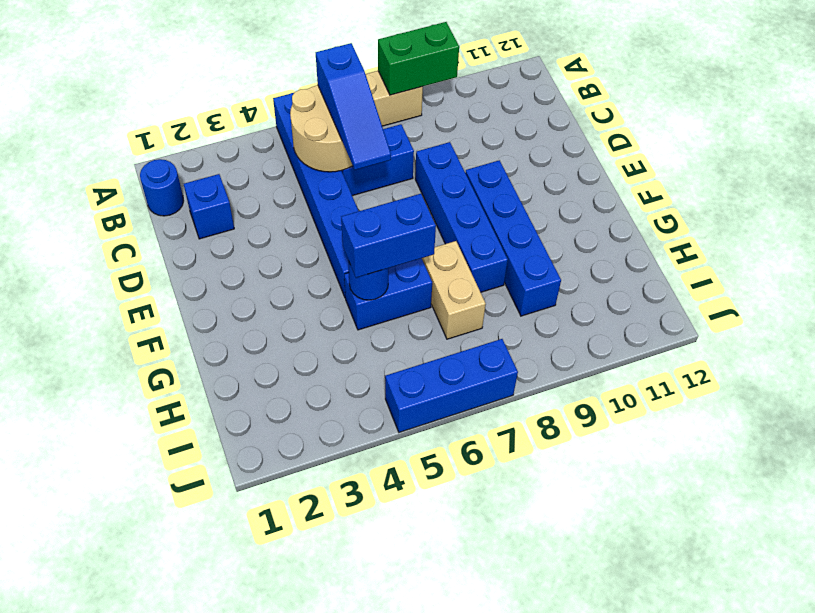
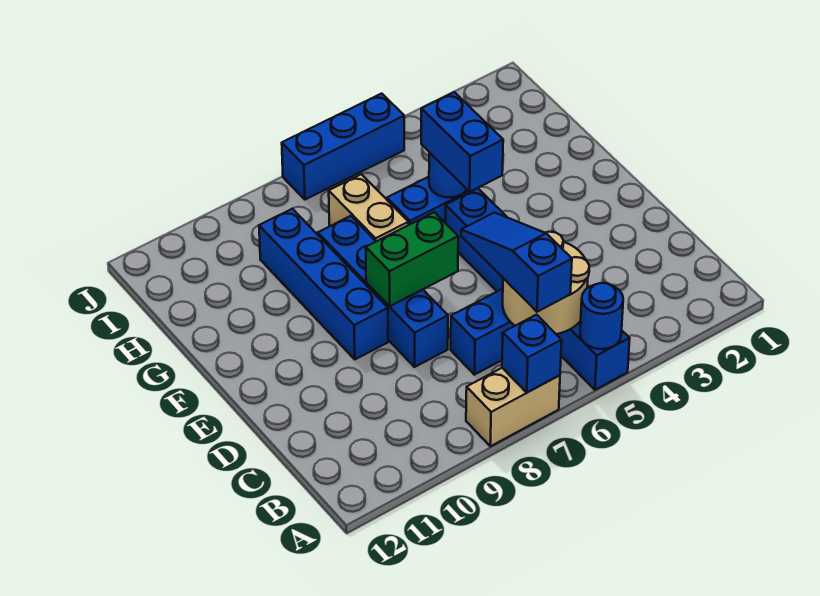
green 1x2 brick [378,22,459,95] -> green 1x2 brick moved to [366,212,458,306]
blue 1x1 round brick [140,159,184,216] -> blue 1x1 round brick moved to [580,283,623,349]
blue 1x1 brick [184,174,234,239] -> blue 1x1 brick moved to [502,315,562,392]
blue 1x2 brick [341,194,436,278] -> blue 1x2 brick turned to [421,92,503,192]

